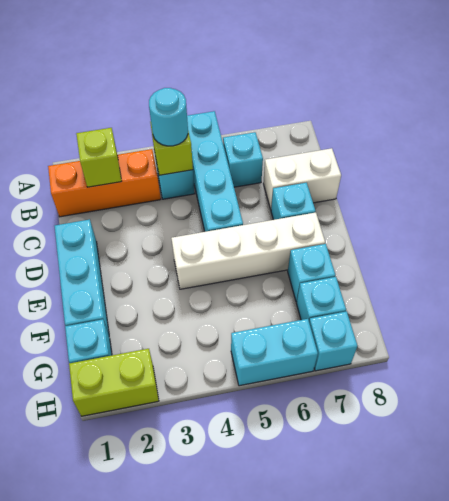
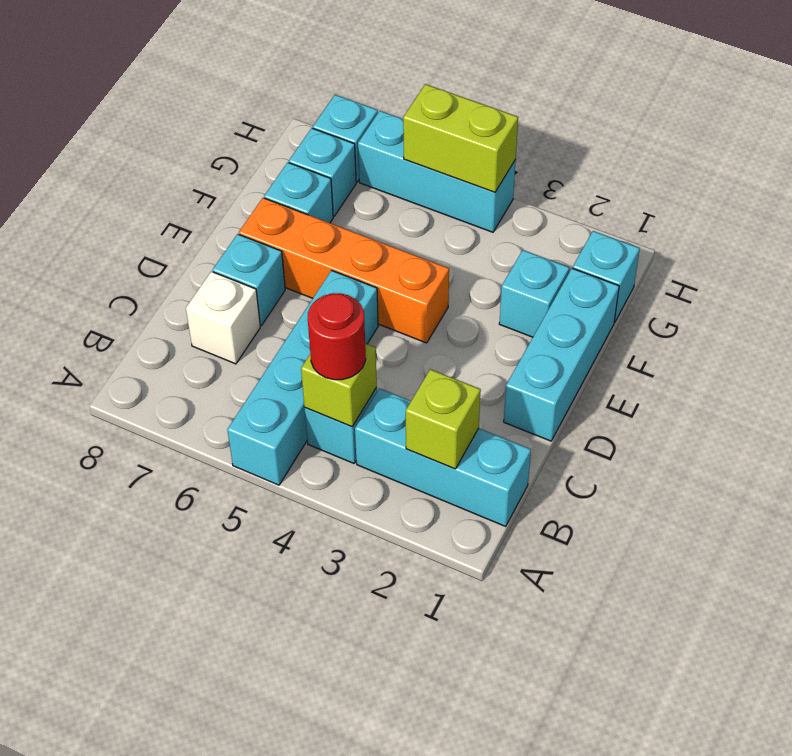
orange 1x3 brick [48,149,161,217] -> cyan 1x3 brick [355,388,531,526]
cyan 1x1 round brick [149,88,188,146] -> red 1x1 round brick [308,293,366,380]
cyan 1x1 brick [223,132,263,187] -> cyan 1x1 brick moved to [499,250,569,337]
white 1x2 brick [263,148,341,209] -> white 1x1 brick [186,271,260,364]
white 1x4 brick [171,212,325,289] -> orange 1x4 brick [239,198,449,343]
lime 1x2 brick [69,349,159,416] -> lime 1x2 brick moved to [403,84,518,192]
cyan 1x2 brick [231,319,318,386] -> cyan 1x3 brick [358,111,516,232]

